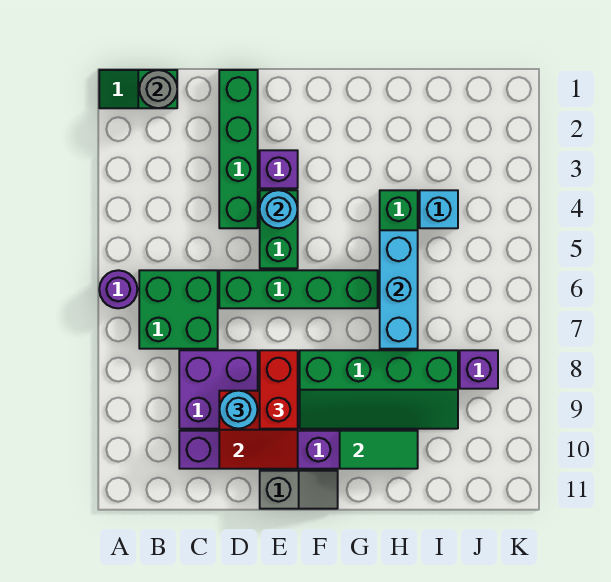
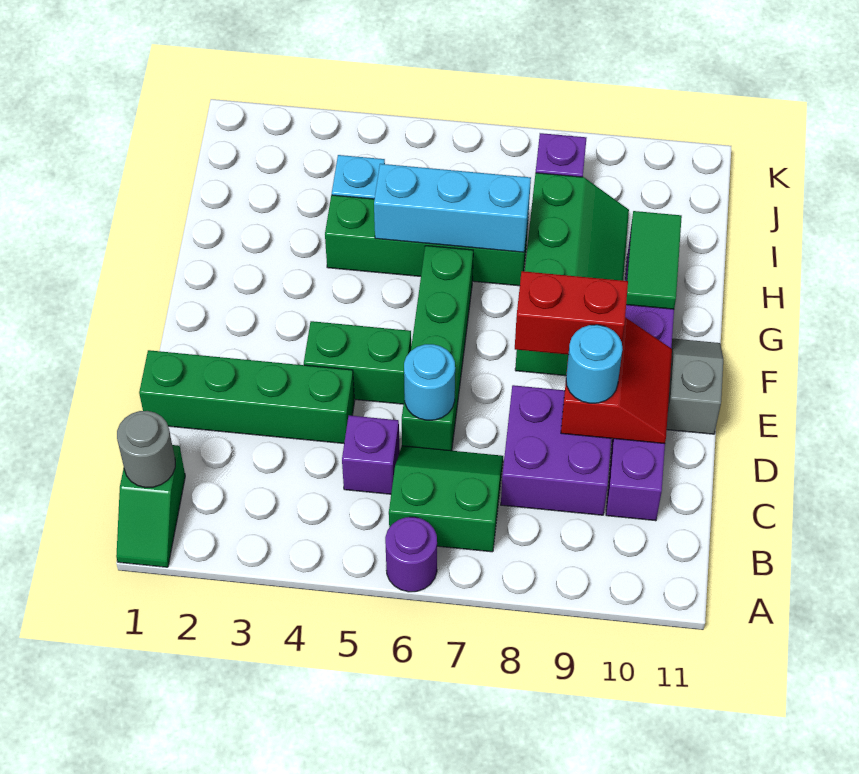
green 2x2 brick [139,270,218,349] -> green 2x2 slope [389,446,503,552]
purple 1x1 brick [260,150,298,188] -> purple 1x1 brick moved to [342,415,399,494]
cyan 1x1 round brick [260,190,298,228] -> cyan 1x1 round brick moved to [404,344,455,420]

